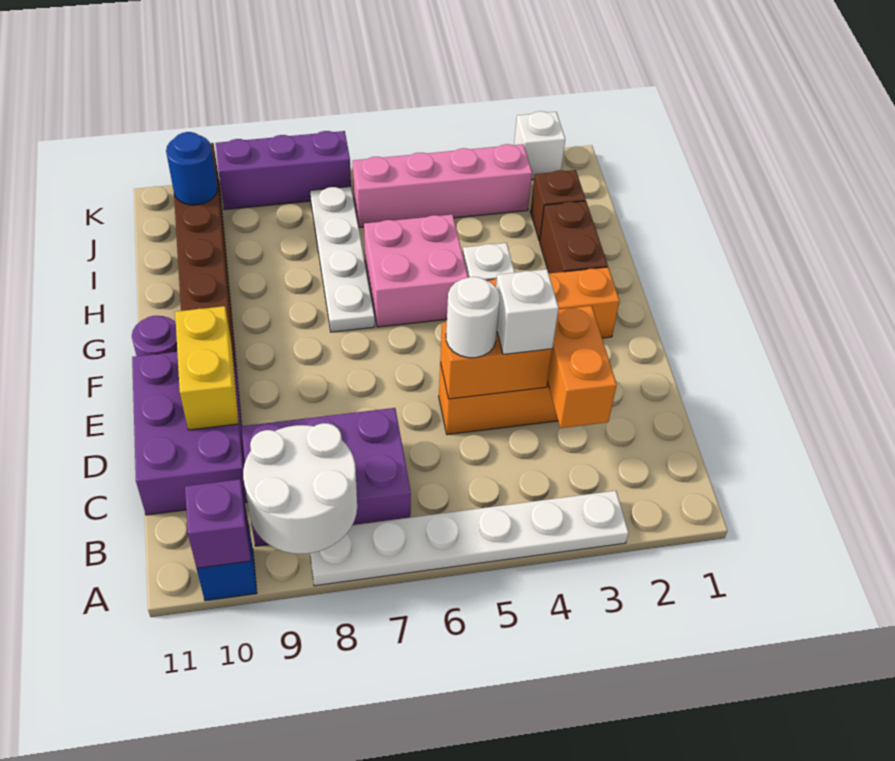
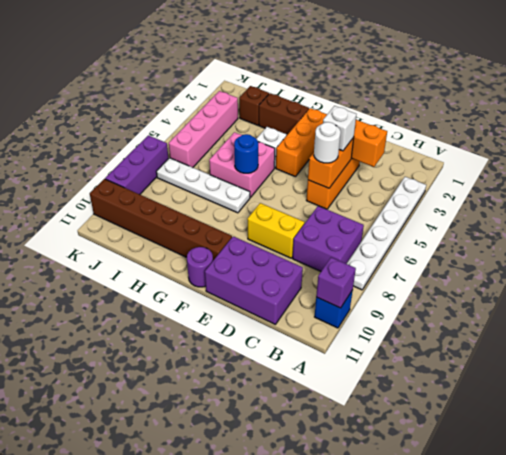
white 2x2 round brick [243,423,357,554] -> none
purple 2x3 brick [242,408,411,546] -> purple 2x2 brick [293,206,364,271]
yellow 1x2 brick [175,306,239,430] -> yellow 1x2 brick moved to [247,203,305,258]
blue 1x1 round brick [166,132,217,205] -> blue 1x1 round brick moved to [234,134,258,173]
white 1x1 brick [514,111,565,179] -> none

